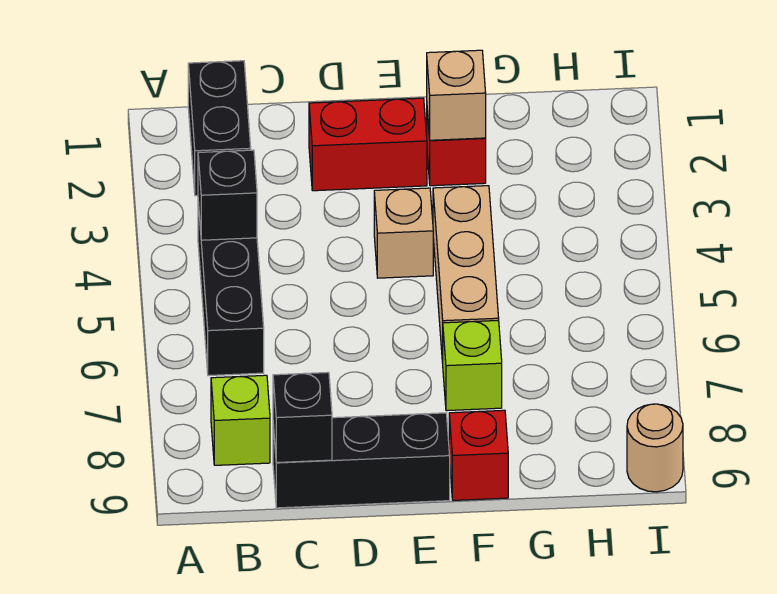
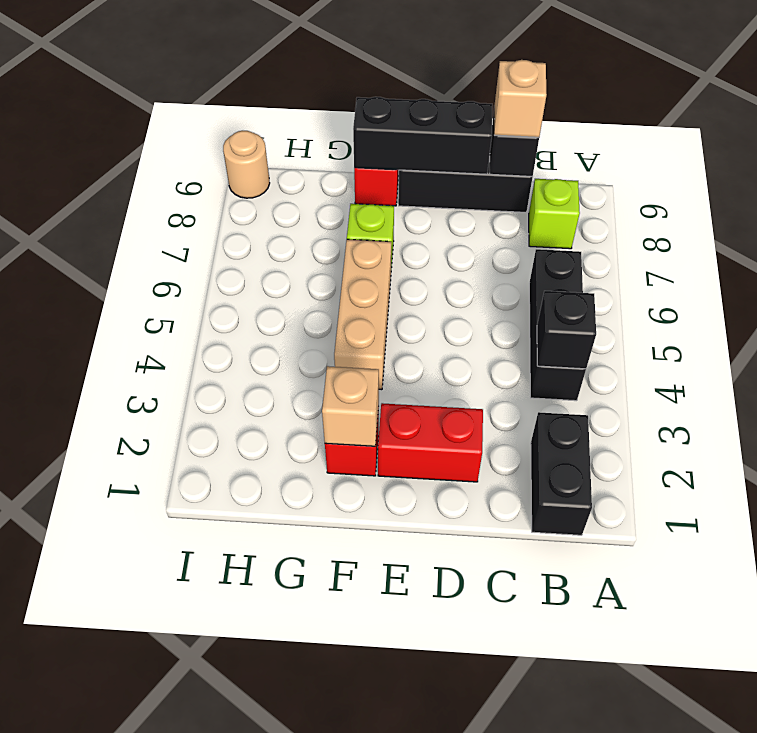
none -> black 1x3 brick [353,97,492,174]
tan 1x1 brick [374,188,433,278] -> tan 1x1 brick moved to [494,60,547,137]

